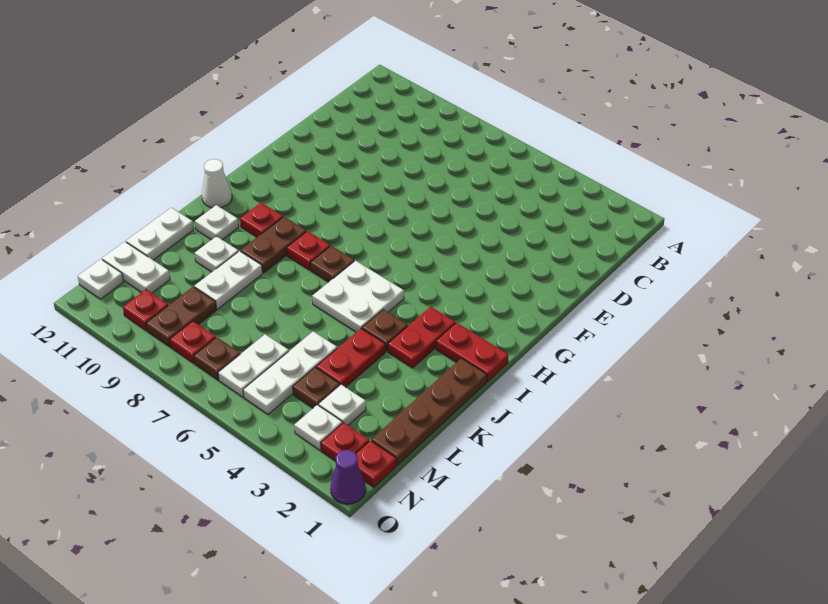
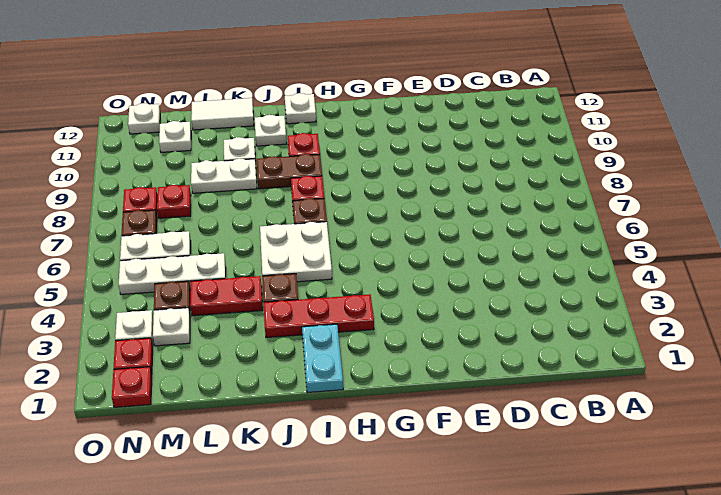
red 1x2 plate [436,323,508,382] -> cyan 1x2 plate [302,324,343,393]
red 1x2 plate [388,307,455,368] -> red 1x3 plate [264,294,374,338]
white 1x1 cone [202,159,232,208] -> white 1x1 plate [285,93,316,124]
brown 1x4 plate [372,358,487,465] -> none
white 1x2 plate [126,208,194,260] -> white 1x2 tile [191,98,254,130]
brown 1x2 plate [146,287,216,347] -> none
white 1x2 plate [102,242,170,293] -> white 1x1 plate [159,121,191,152]
red 1x1 plate [123,290,168,330] -> red 1x1 plate moved to [157,185,191,218]
purple 1x1 cone [331,450,365,504] -> none

